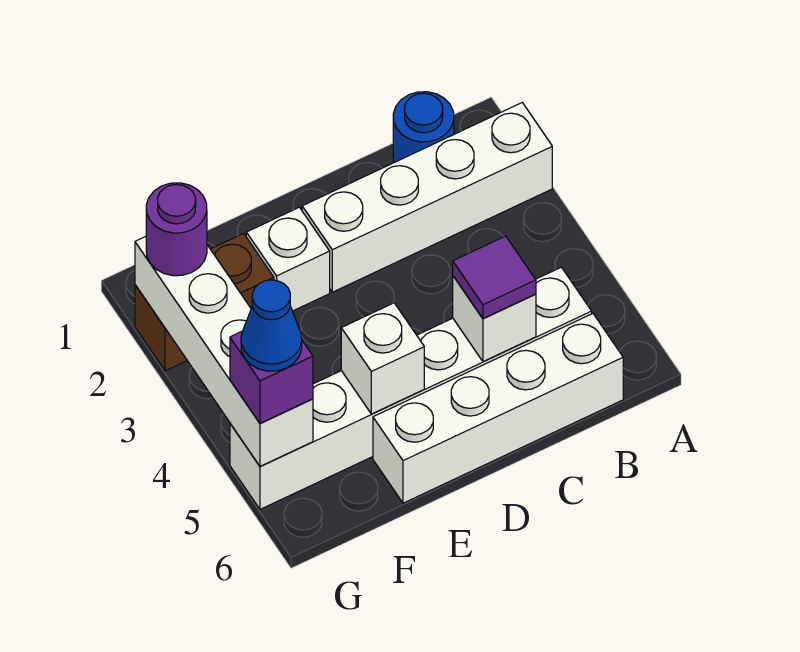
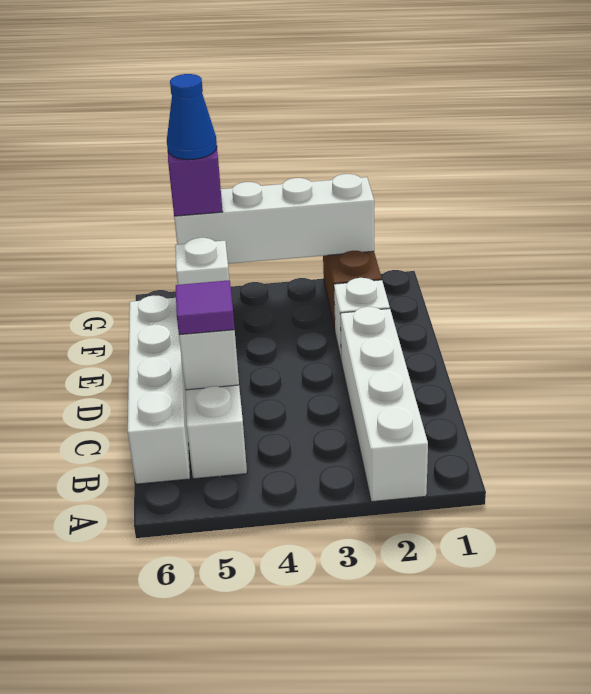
blue 1x1 round brick [393,92,454,162] -> none
purple 1x1 round brick [146,183,207,276] -> none

